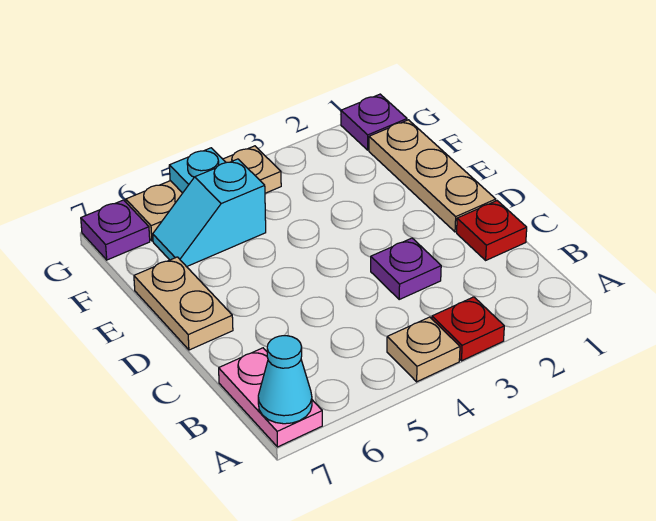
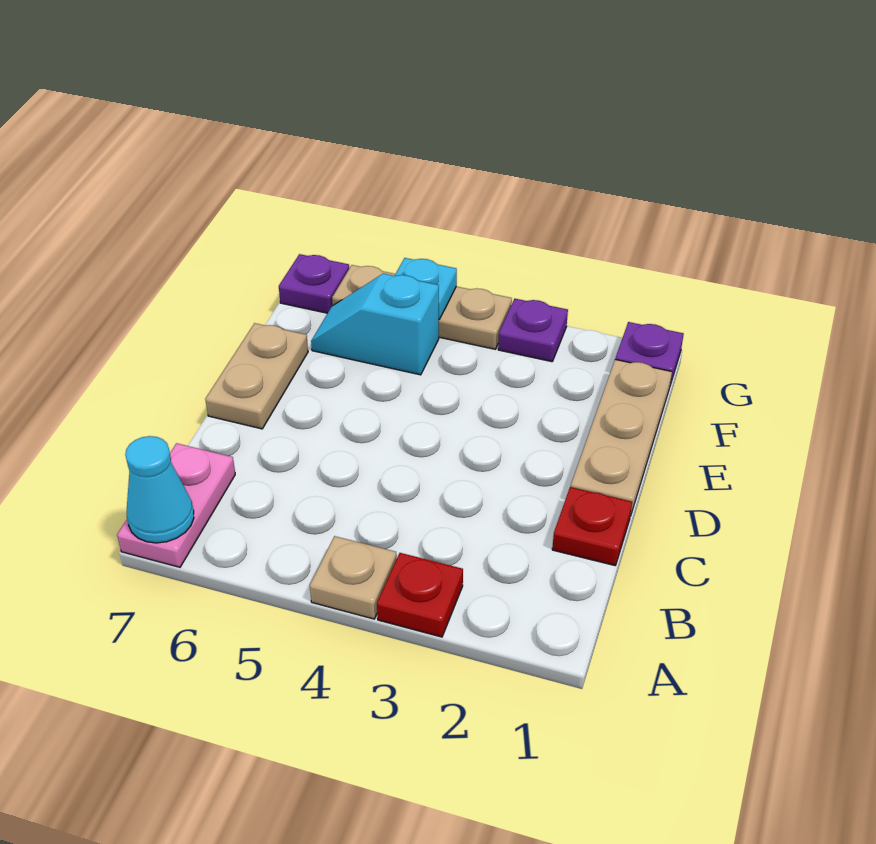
purple 1x1 plate [371,238,441,299] -> purple 1x1 plate moved to [498,299,568,362]

